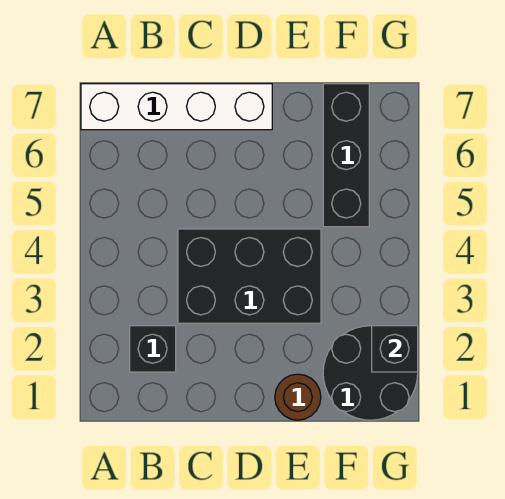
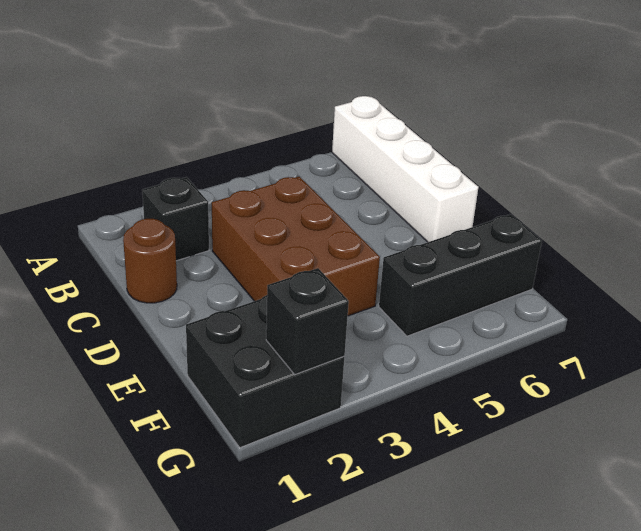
black 2x3 brick [178,229,321,323] -> brown 2x3 brick [212,177,380,316]
brown 1x1 round brick [275,374,321,420] -> brown 1x1 round brick moved to [123,219,177,303]
black 2x2 round brick [323,326,418,420] -> black 2x2 brick [186,295,344,448]

